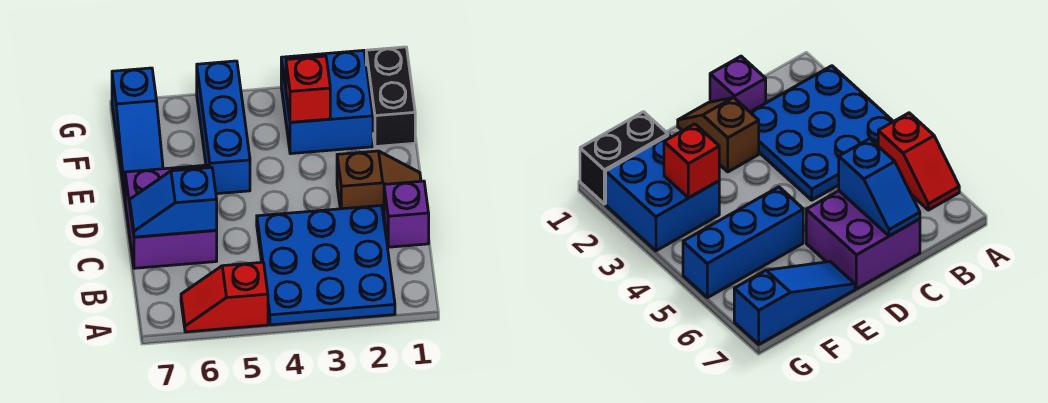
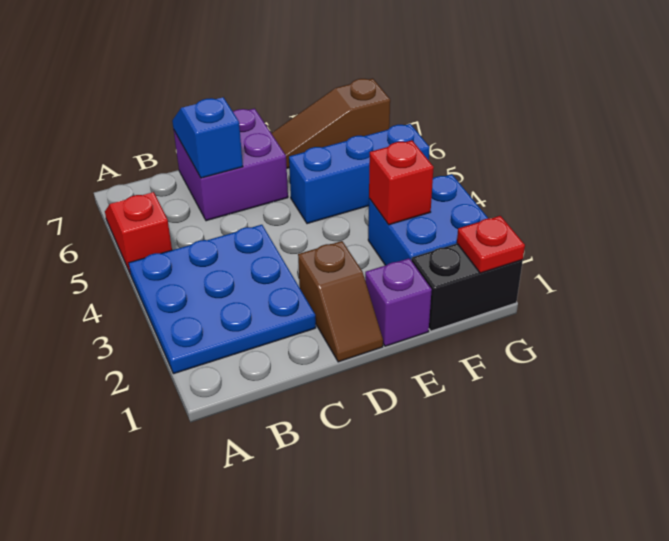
purple 1x1 brick [384,181,429,247] -> purple 1x1 brick moved to [365,258,432,346]
blue 1x3 slope [112,68,163,197] -> brown 1x3 slope [271,78,390,168]
none -> red 1x1 plate [457,216,525,273]

